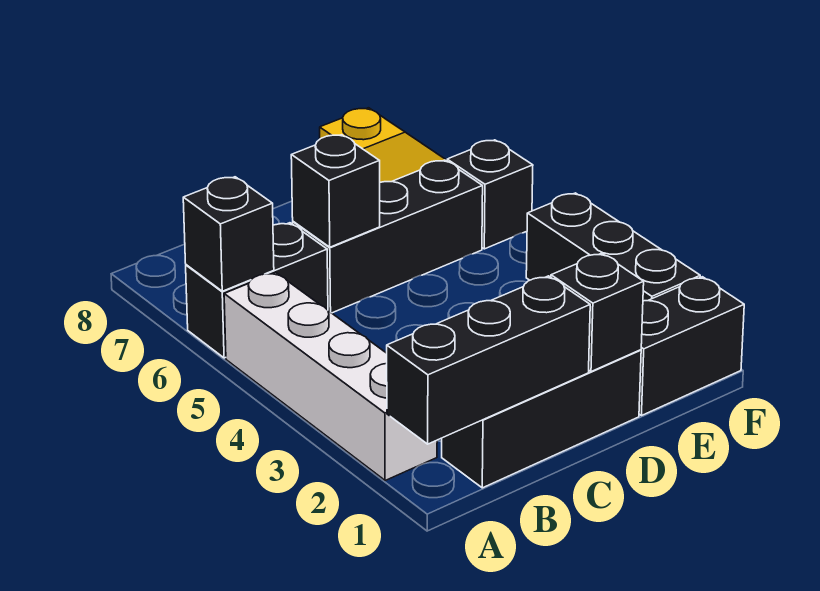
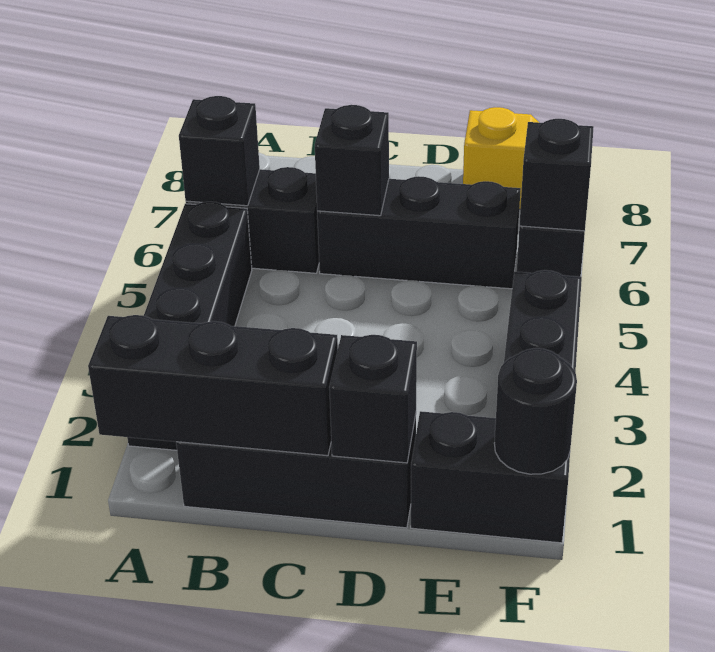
white 1x4 brick [224,272,437,481] -> black 1x4 brick [127,202,252,450]
none -> black 1x1 round brick [494,348,577,474]
none -> black 1x1 brick [519,119,594,231]

